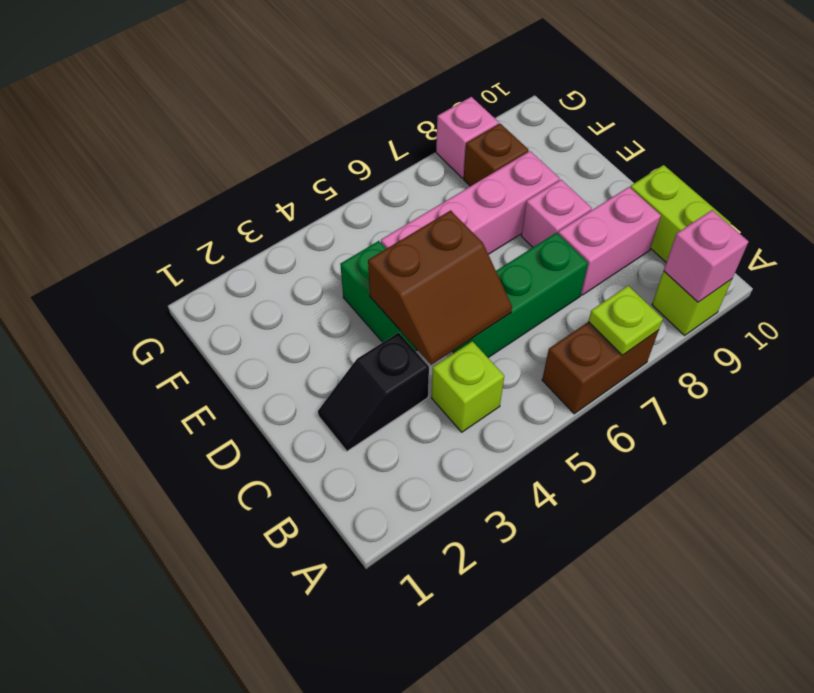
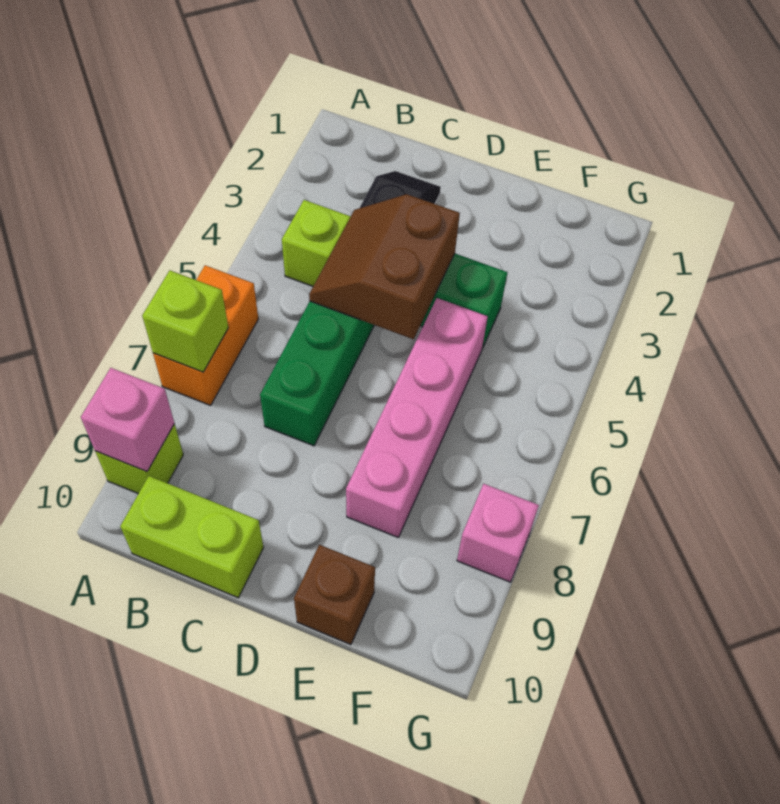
brown 1x2 brick [542,322,659,414] -> orange 1x2 brick [153,265,258,405]
lime 1x1 plate [588,286,663,355] -> lime 1x1 brick [142,271,228,372]
pink 1x2 brick [558,187,661,295] -> none
pink 1x1 brick [521,180,592,247] -> none
brown 1x1 brick [464,124,529,186] -> brown 1x1 brick moved to [294,545,375,645]

